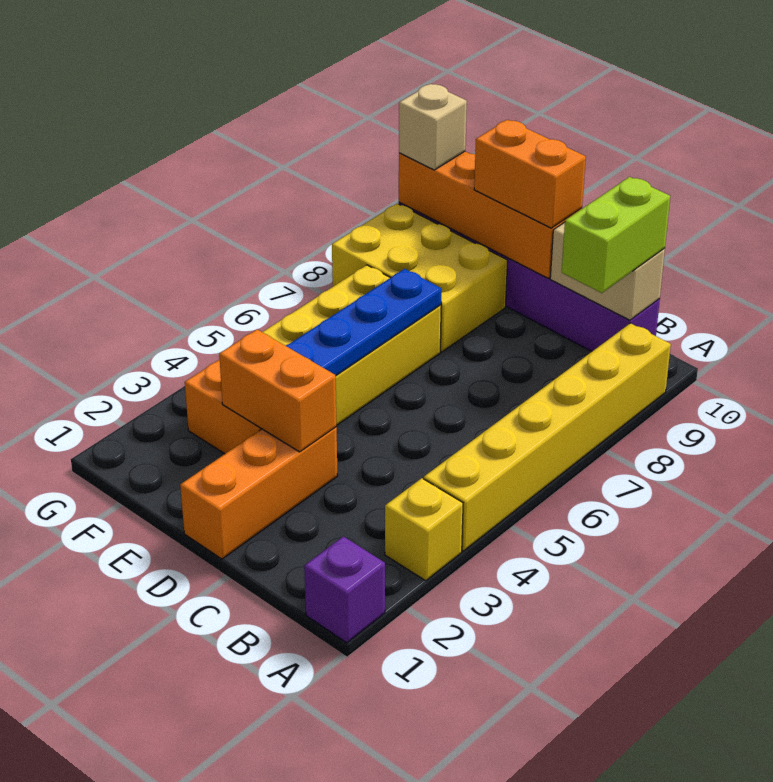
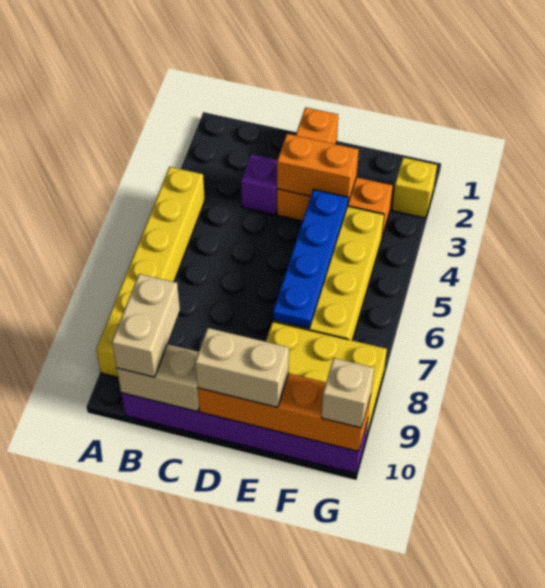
purple 1x1 brick [304,536,385,643] -> purple 1x1 brick moved to [241,154,277,215]
yellow 1x1 brick [385,478,463,581] -> yellow 1x1 brick moved to [392,157,437,218]
lime 1x2 brick [562,177,670,293] -> tan 1x2 brick [112,274,180,377]
orange 1x2 brick [474,120,586,228] -> tan 1x2 brick [195,328,289,407]

